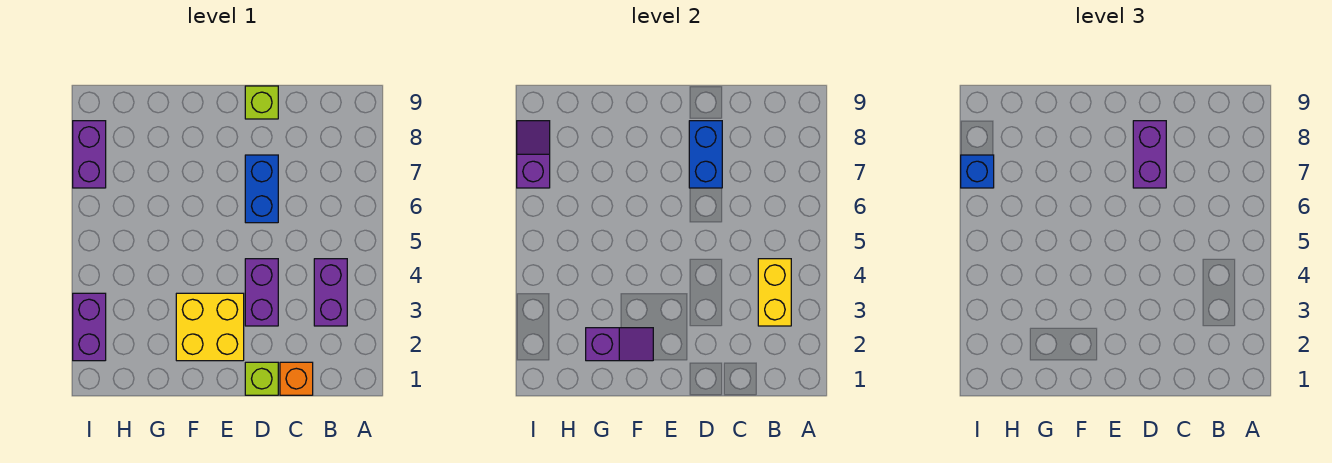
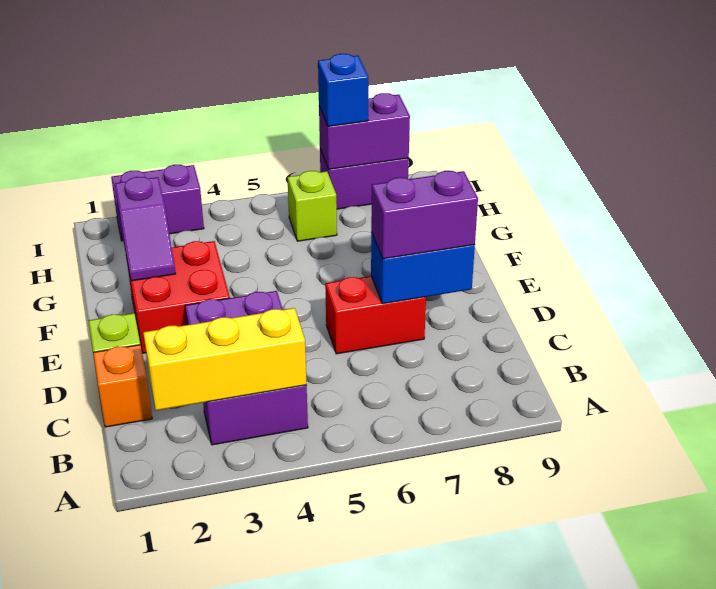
yellow 1x2 brick [758,259,791,326] -> yellow 1x3 brick [143,308,307,410]
blue 1x2 brick [245,155,278,223] -> red 1x2 brick [325,276,426,354]
lime 1x1 brick [245,86,278,119] -> lime 1x1 brick moved to [287,171,337,241]
yellow 2x2 brick [176,293,244,361] -> red 2x2 brick [127,241,230,353]
purple 1x2 slope [517,121,550,188] -> purple 1x2 brick [319,93,410,169]

